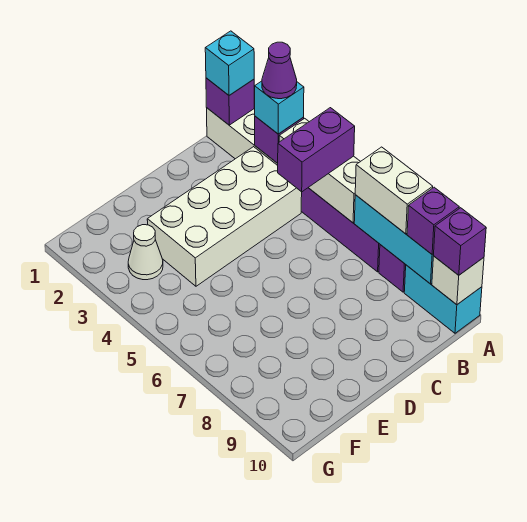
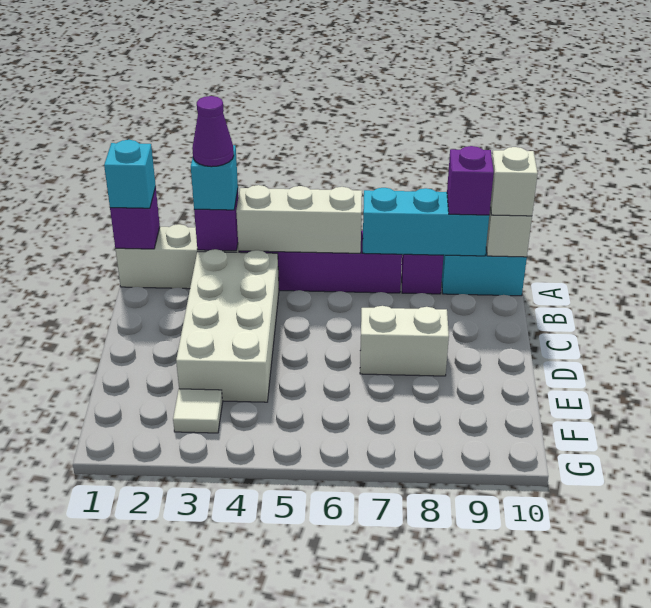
purple 1x2 brick [277,108,355,192] -> none
white 1x2 brick [355,147,433,234] -> white 1x2 brick moved to [360,306,449,376]
purple 1x1 brick [434,208,486,275] -> white 1x1 brick [490,147,538,216]
white 1x1 cone [128,225,163,280] -> white 1x1 tile [173,389,223,433]

